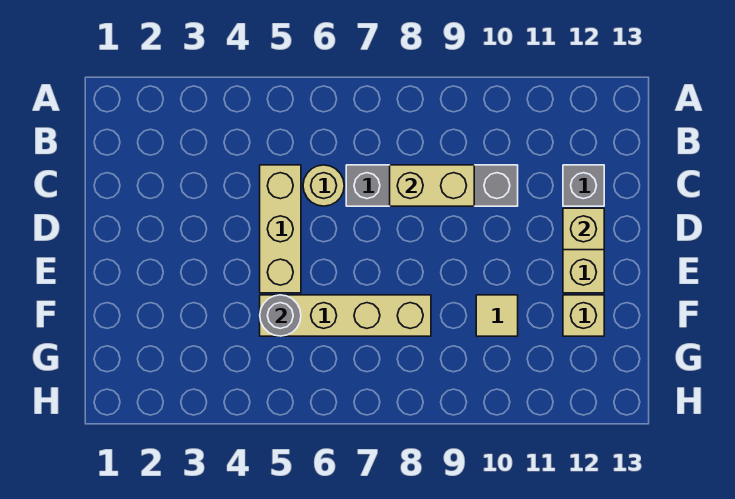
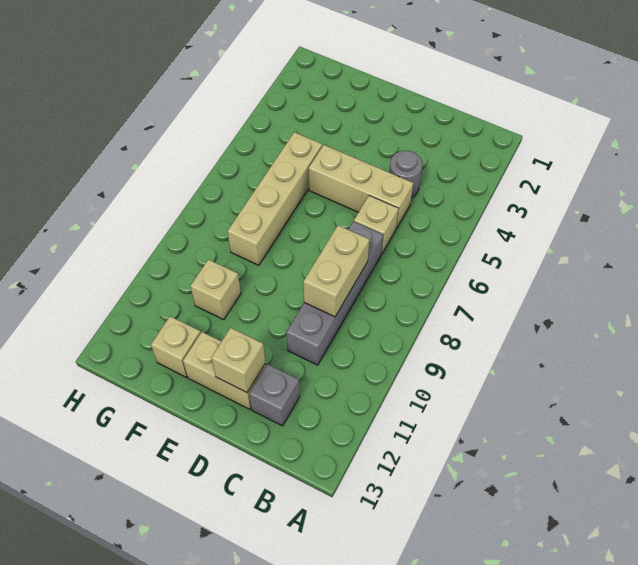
tan 1x1 round brick [303,165,344,206] -> tan 1x1 brick [354,196,398,254]
grey 1x1 round brick [260,295,301,336] -> grey 1x1 round brick moved to [389,151,422,198]
tan 1x1 tile [476,295,518,336] -> tan 1x1 brick [190,259,241,320]

